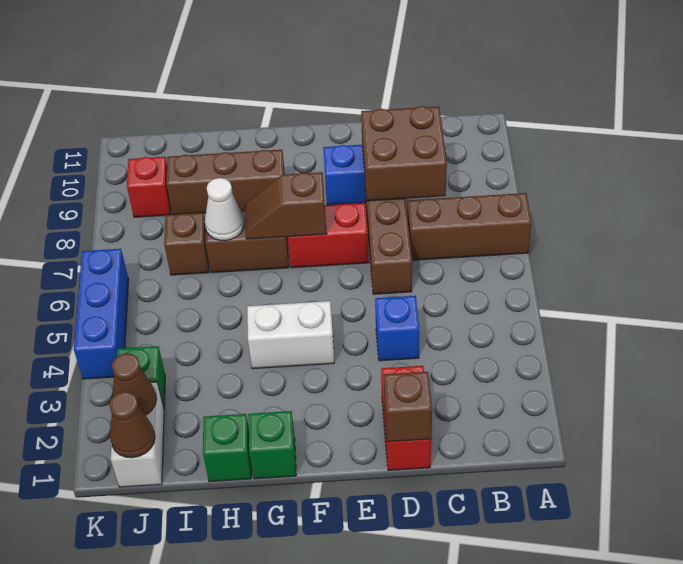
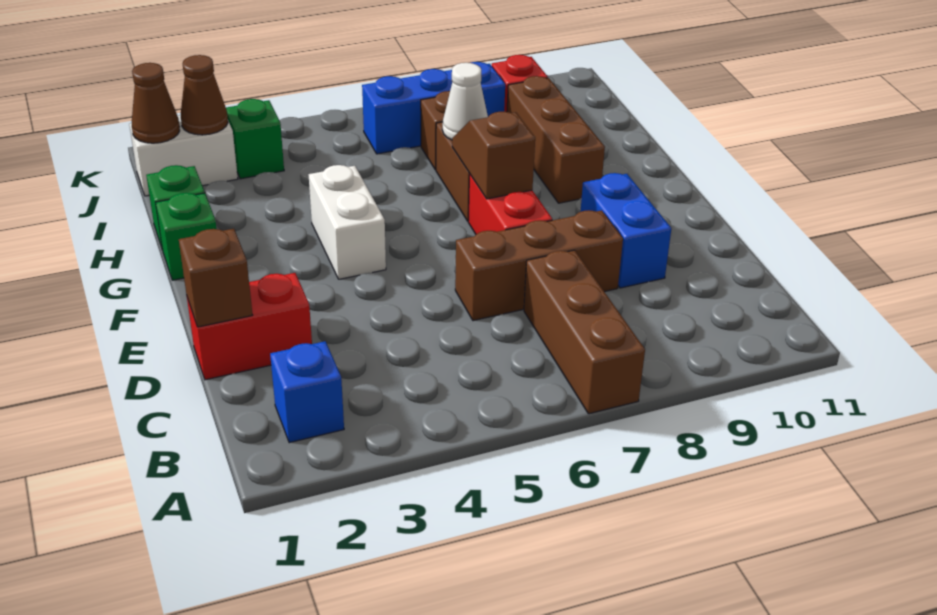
brown 2x2 brick [361,106,447,201] -> none
blue 1x1 brick [375,296,419,361] -> blue 1x1 brick moved to [270,341,344,443]
blue 1x3 brick [74,249,129,379] -> blue 1x3 brick moved to [362,62,505,154]

